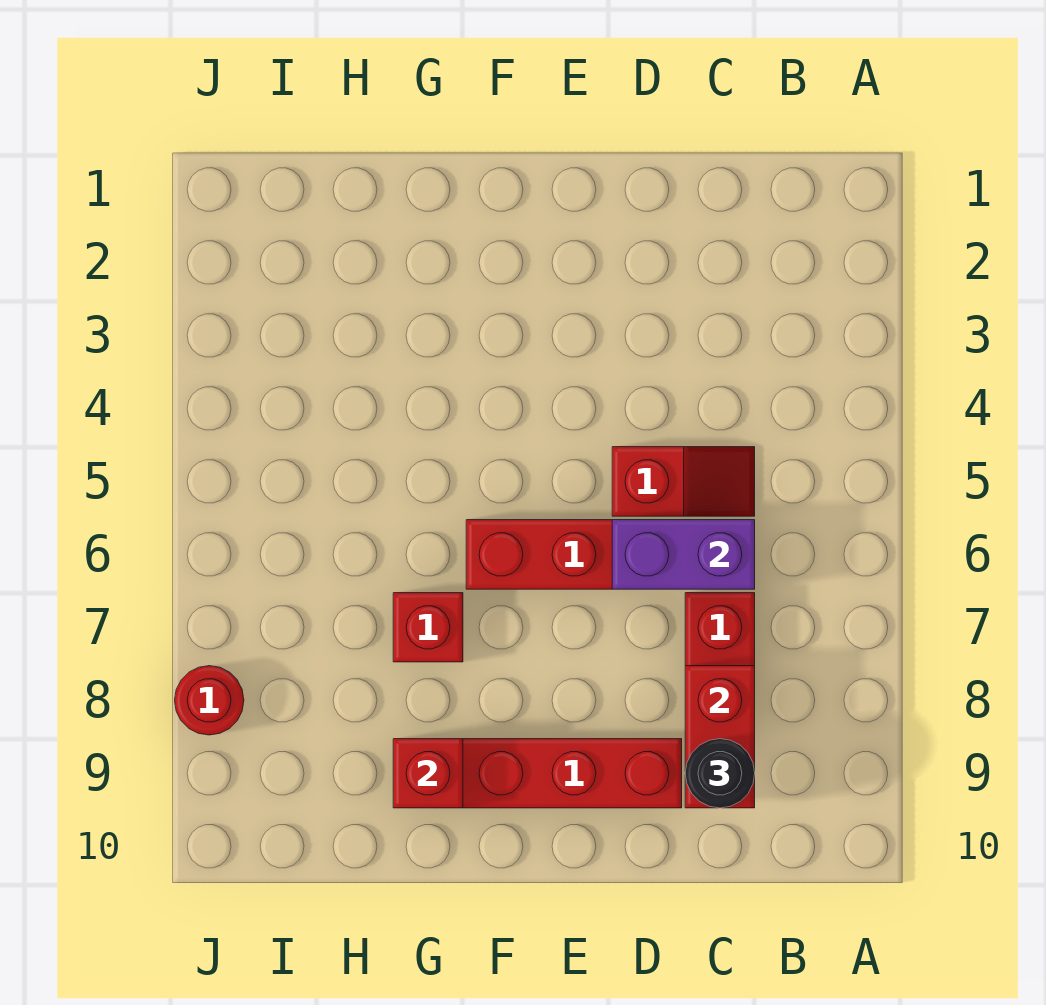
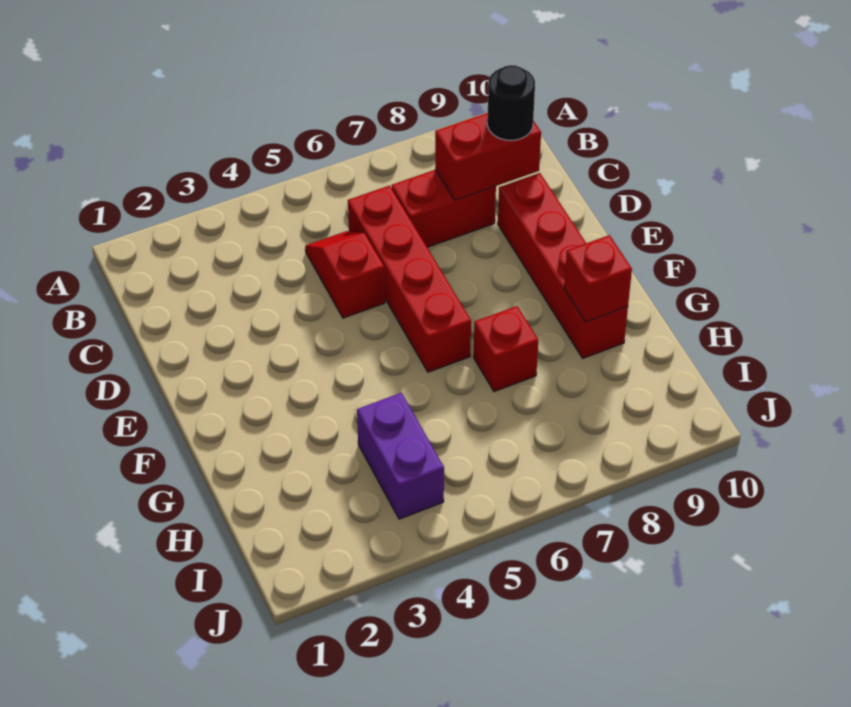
purple 1x2 brick [612,520,755,589] -> purple 1x2 brick moved to [357,393,444,519]
red 1x1 round brick [175,666,244,735] -> none

